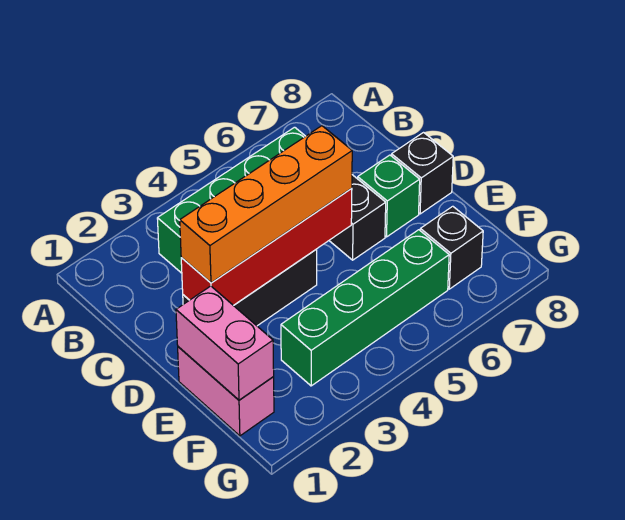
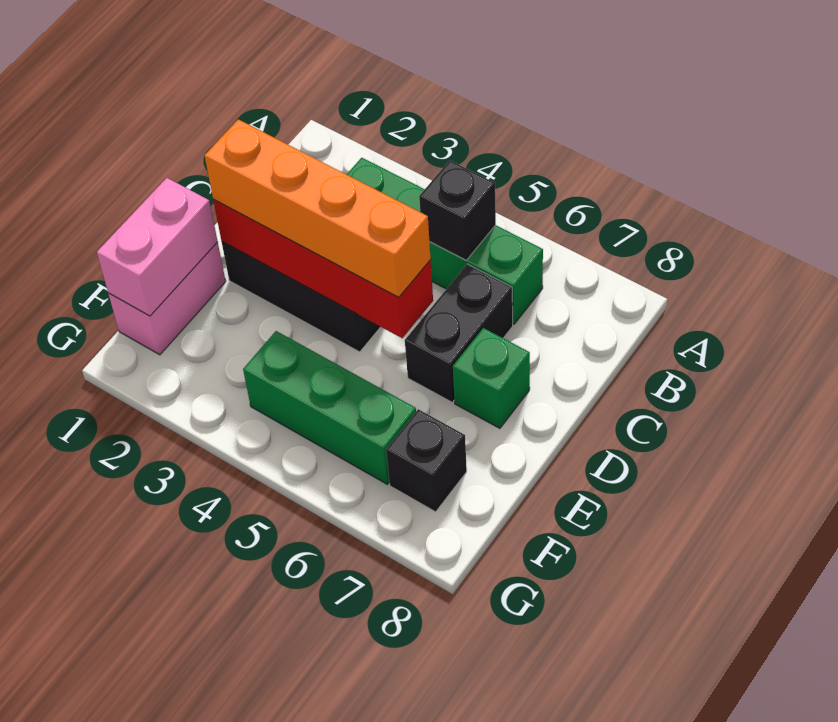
black 1x1 brick [392,133,453,214] -> black 1x1 brick moved to [419,161,496,260]
green 1x4 brick [281,230,449,386] -> green 1x3 brick [243,331,416,484]

